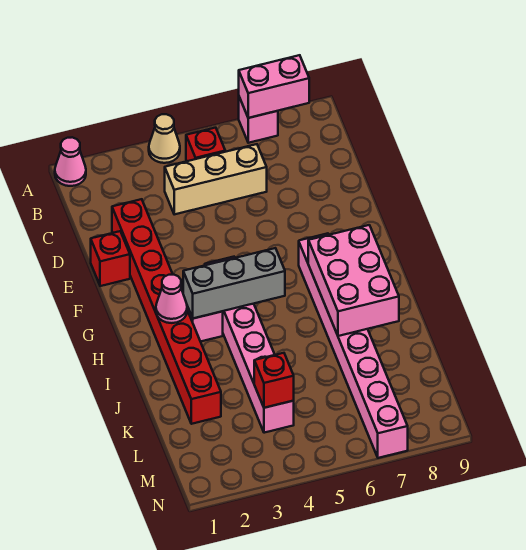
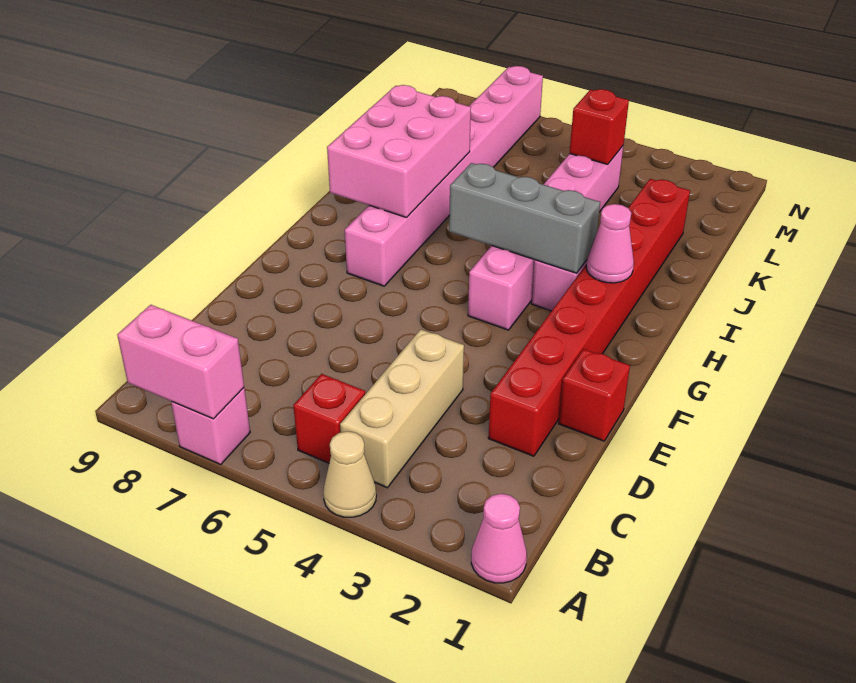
tan 1x3 brick [165,144,267,214] -> tan 1x3 brick turned to [340,329,464,488]

